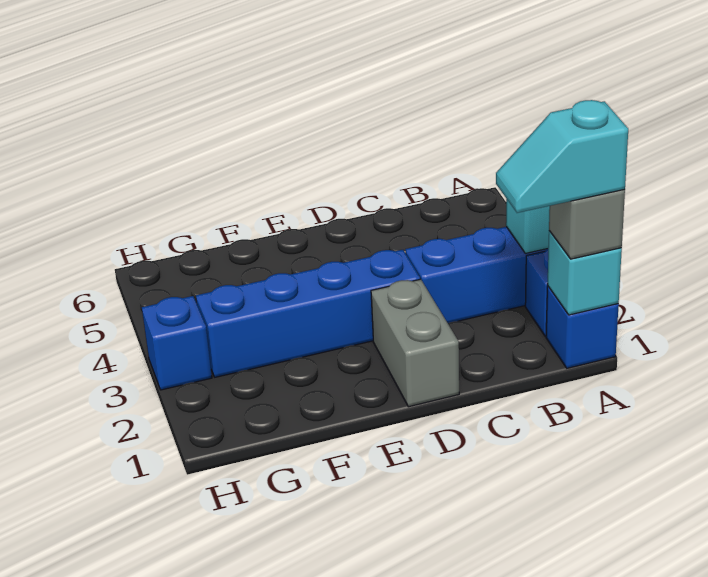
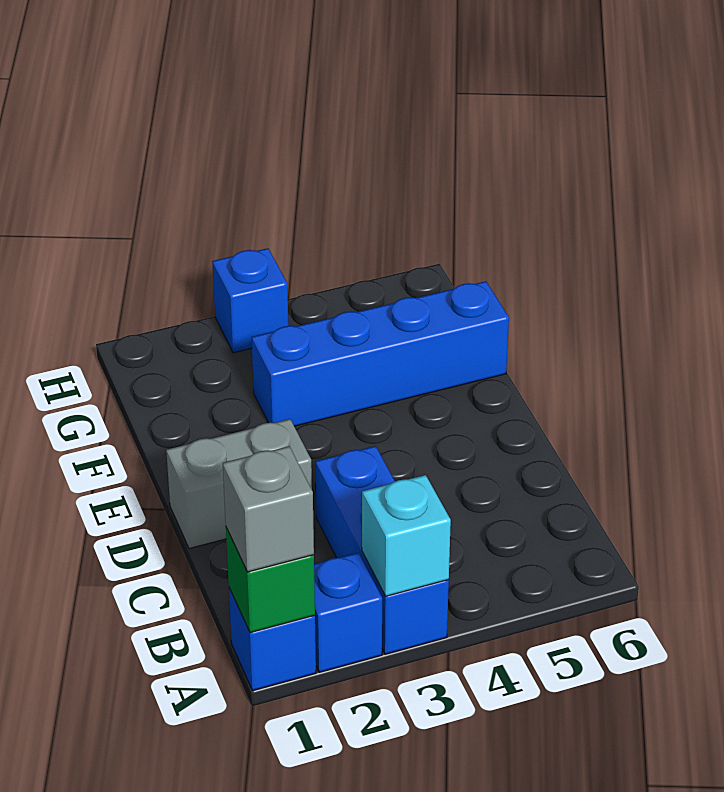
cyan 1x1 brick [548,231,622,315] -> green 1x1 brick [226,528,315,633]
cyan 1x2 slope [496,100,628,213] -> none
blue 1x4 brick [196,250,420,377] -> blue 1x4 brick turned to [252,281,509,426]

